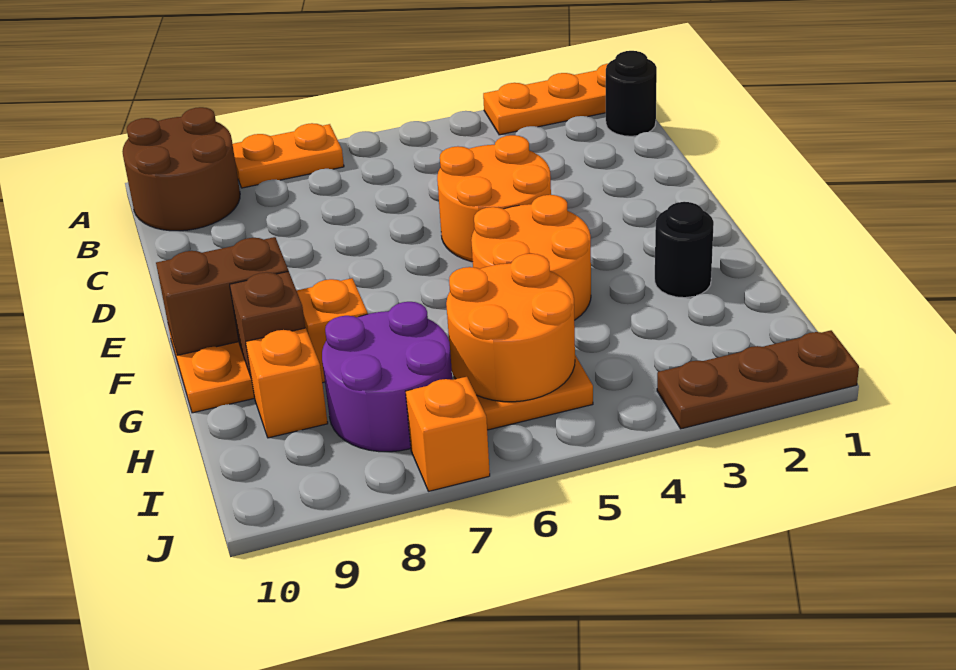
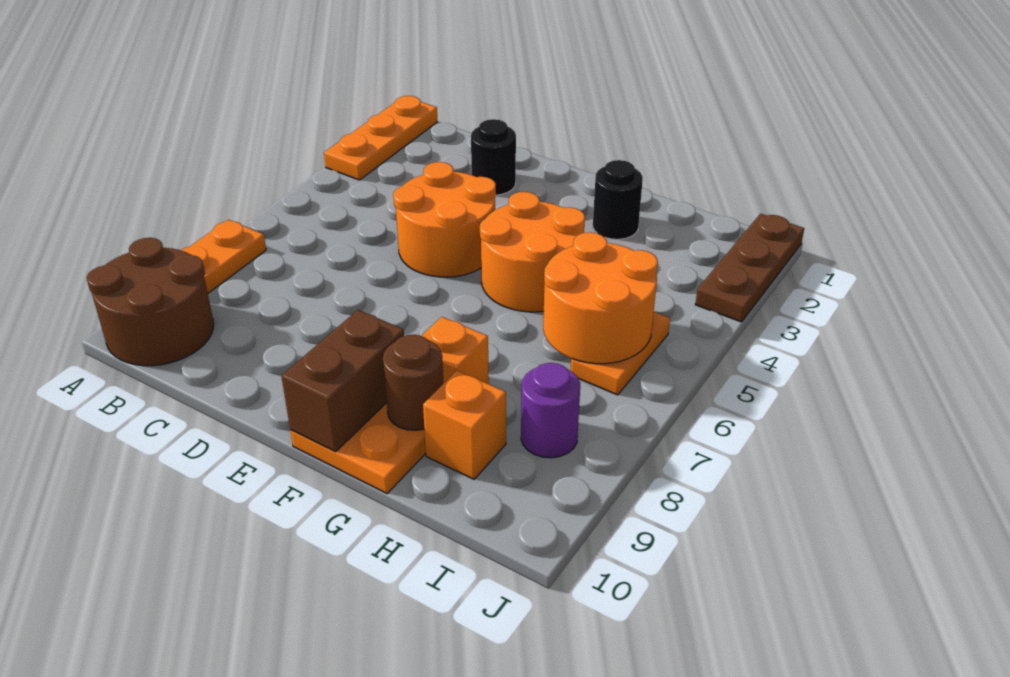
black 1x1 round brick [606,51,657,136] -> black 1x1 round brick moved to [471,119,516,195]
brown 1x1 brick [230,271,305,377] -> brown 1x1 round brick [383,335,443,430]
purple 2x2 round brick [322,302,452,452] -> purple 1x1 round brick [521,363,580,458]
orange 1x1 brick [406,377,490,491] -> none

